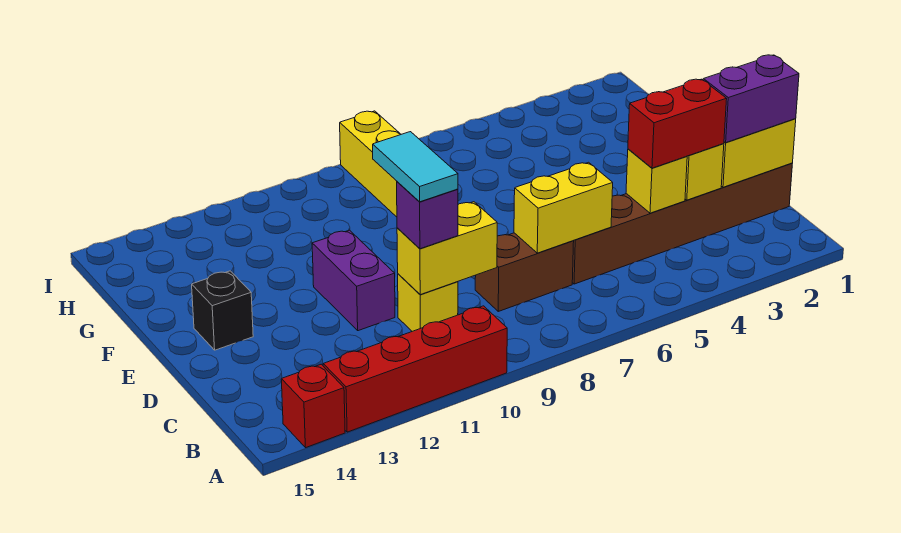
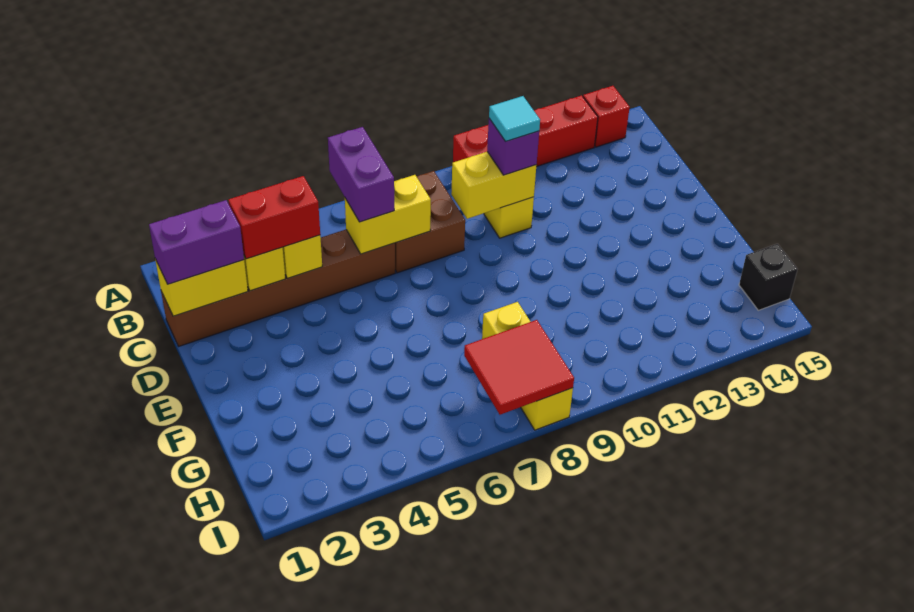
brown 1x2 brick [475,233,574,311] -> brown 2x2 brick [395,171,465,273]
cyan 1x2 tile [373,132,458,202] -> cyan 1x1 tile [489,96,540,141]
purple 1x2 brick [312,230,395,331] -> purple 1x2 brick moved to [328,127,394,222]
black 1x1 brick [192,271,253,350] -> black 1x1 brick moved to [739,244,798,310]
none -> red 2x2 tile [464,320,574,415]

